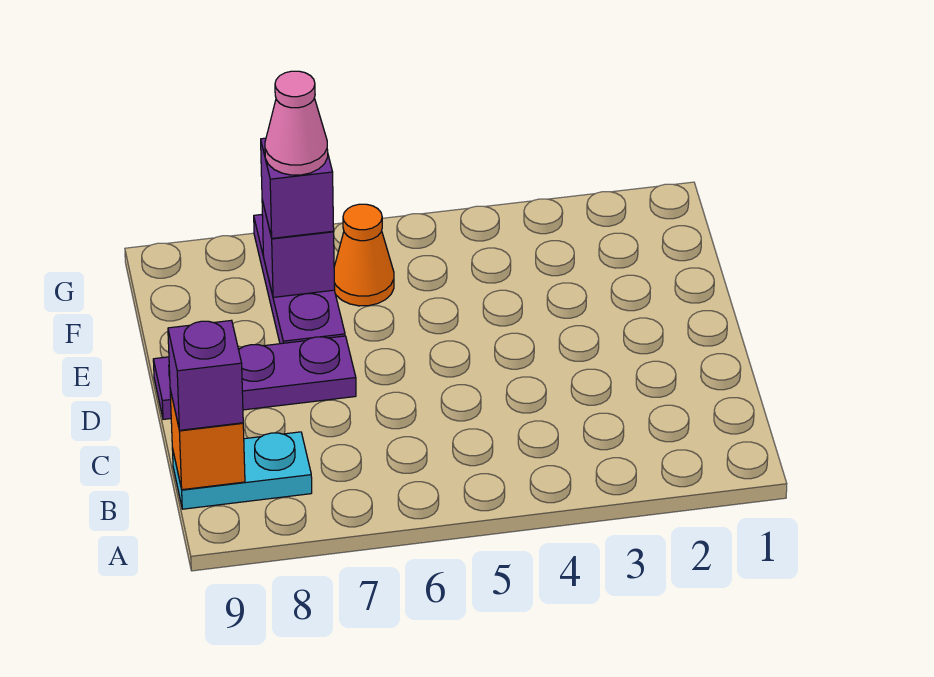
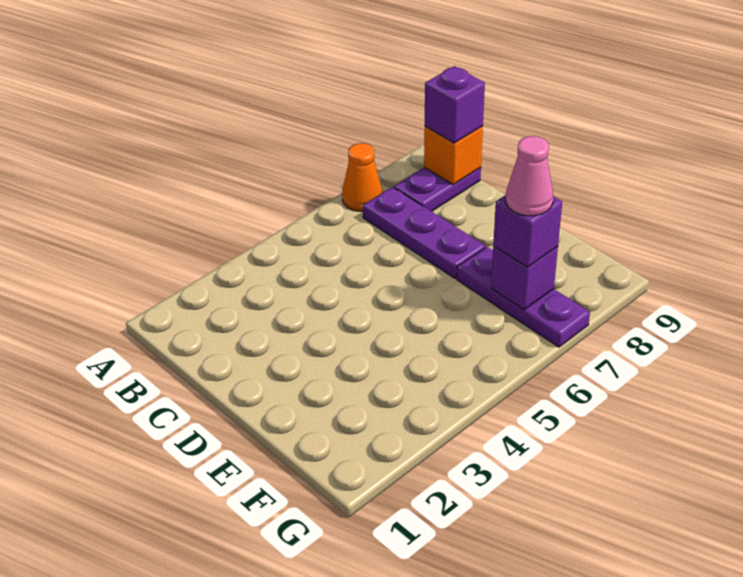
cyan 1x2 plate [172,432,312,509] -> purple 1x2 plate [394,167,481,211]
purple 1x3 plate [153,336,356,419] -> purple 1x3 plate turned to [363,187,485,278]
orange 1x1 cone [334,204,394,306] -> orange 1x1 cone moved to [342,143,382,211]

